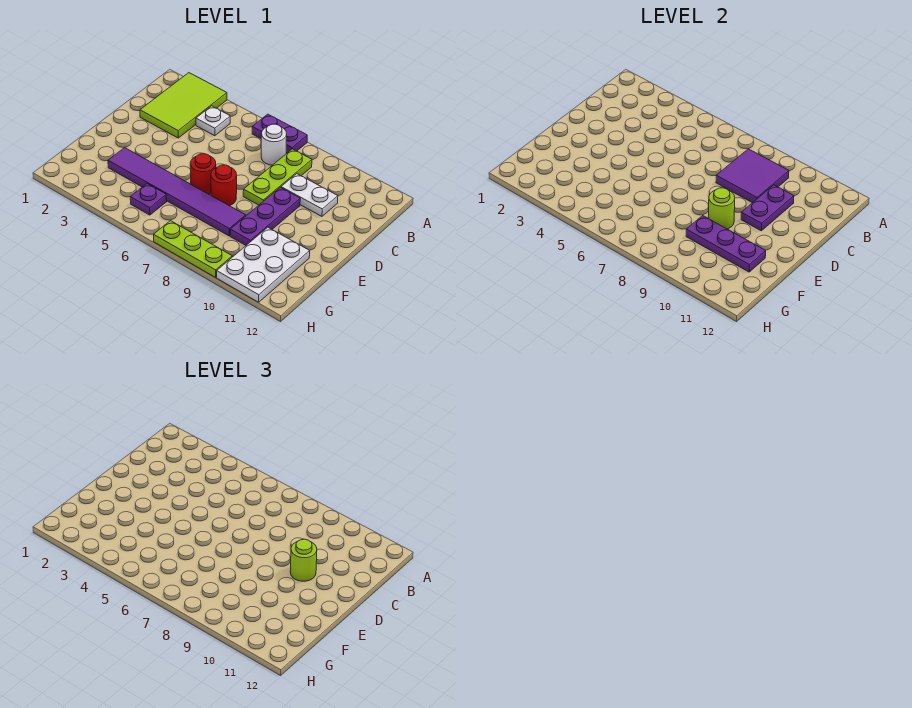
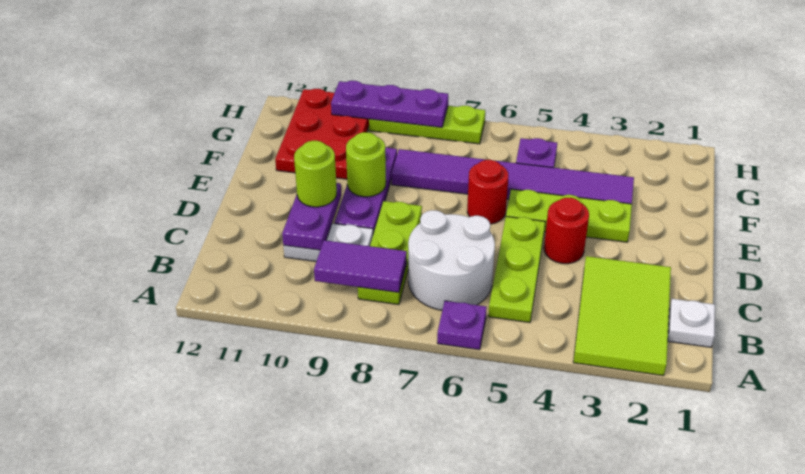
purple 1x2 plate [252,114,307,153] -> purple 1x1 plate [437,301,487,350]
white 1x1 plate [196,106,230,136] -> white 1x1 plate moved to [668,299,715,347]
none -> lime 1x3 plate [488,217,545,323]
white 1x1 round brick [261,124,287,165] -> white 2x2 round brick [408,210,495,310]
purple 2x2 tile [716,149,789,203] -> purple 1x2 tile [314,240,407,292]
none -> lime 1x3 plate [506,189,632,242]
red 1x1 round brick [211,165,237,206] -> red 1x1 round brick moved to [544,198,589,264]
purple 1x3 plate [686,216,766,272] -> purple 1x3 plate moved to [331,81,448,127]
white 2x3 plate [217,227,310,302] -> red 2x3 plate [275,89,369,179]

